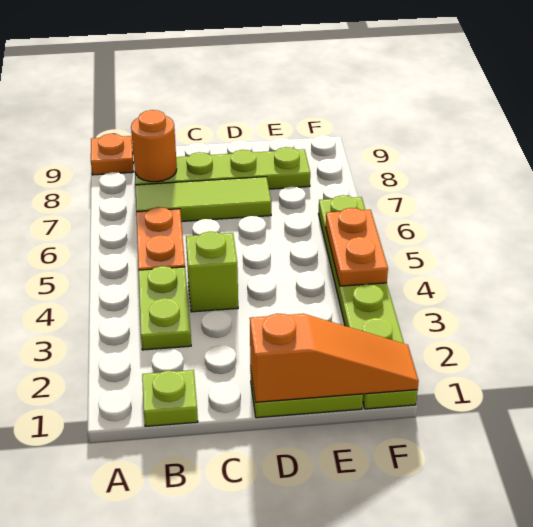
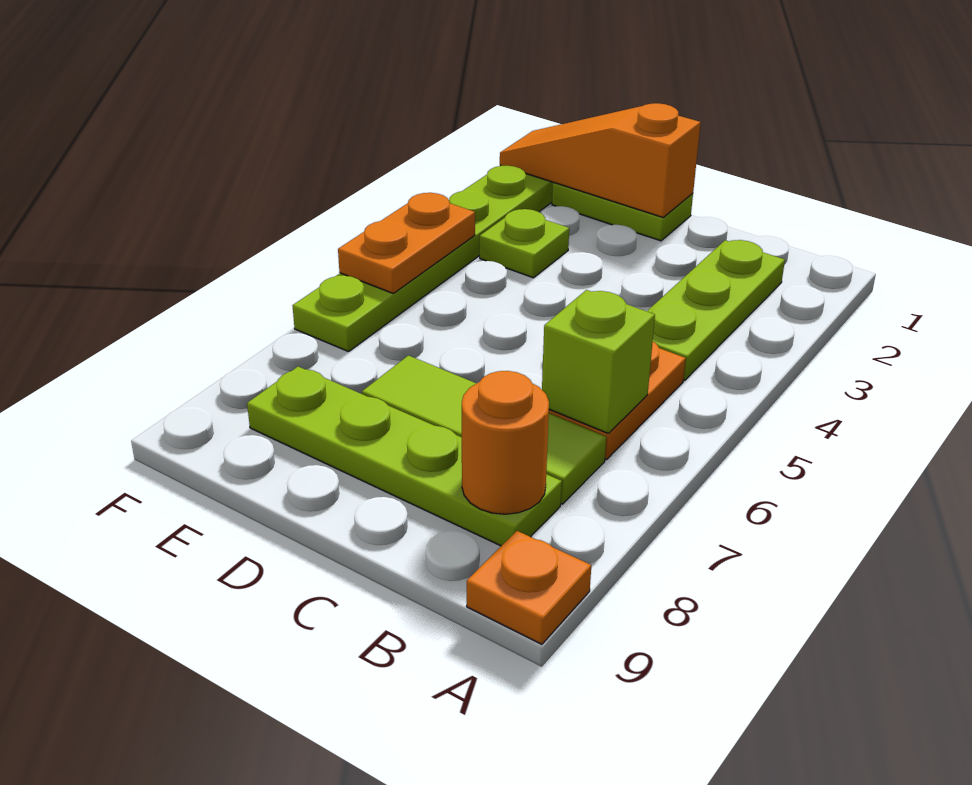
lime 1x1 plate [142,370,198,427] -> lime 1x1 plate moved to [480,209,569,278]
lime 1x2 plate [138,266,191,350] -> lime 1x3 plate [647,240,785,380]
lime 1x1 brick [186,232,238,312] -> lime 1x1 brick moved to [542,290,655,433]

